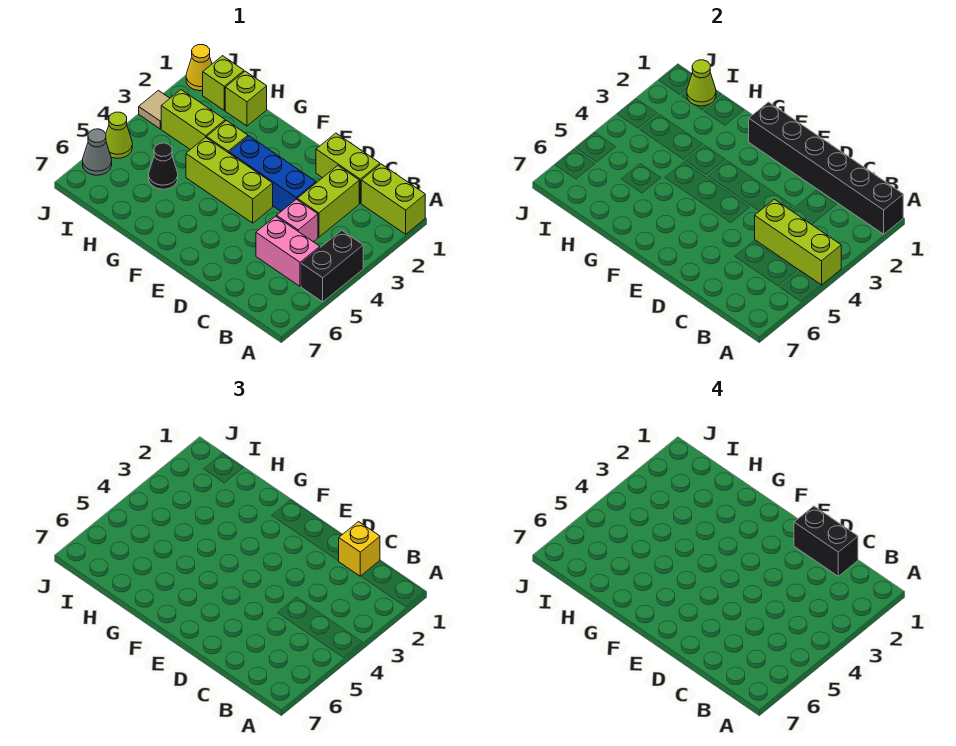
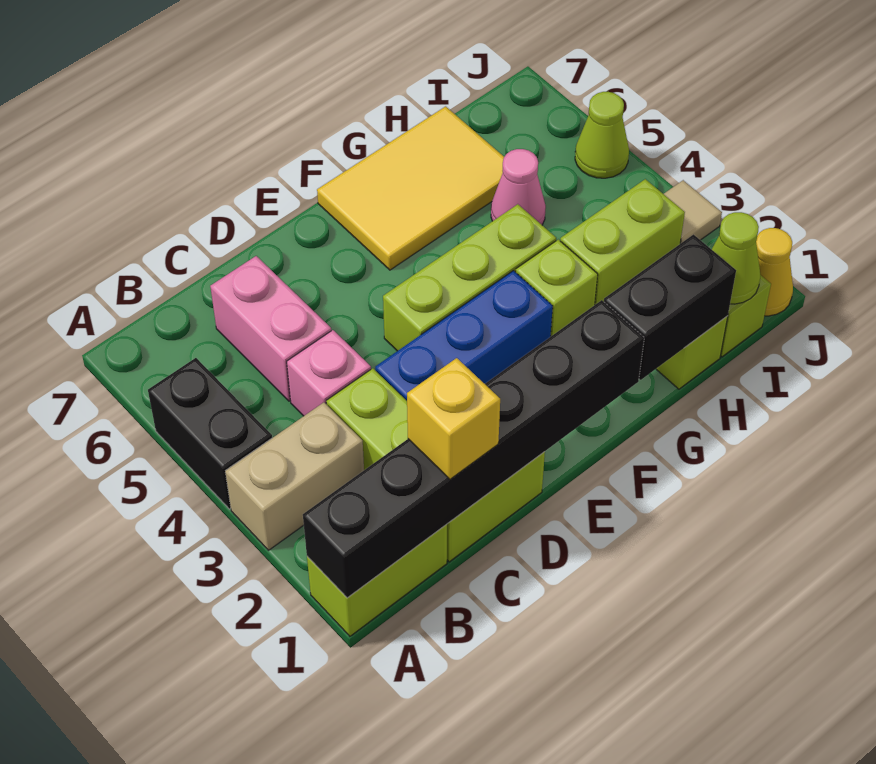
none -> tan 1x2 brick [225,402,364,550]
lime 1x3 brick [755,199,841,285] -> none
pink 1x2 brick [256,216,320,286] -> pink 1x2 brick turned to [210,256,331,401]
black 1x2 brick [794,506,858,576] -> black 1x2 brick moved to [604,235,736,380]
none -> yellow 2x3 tile [317,106,504,270]
black 1x1 cone [149,143,178,189] -> pink 1x1 cone [491,149,546,225]
grey 1x1 cone [83,129,112,175] -> none

